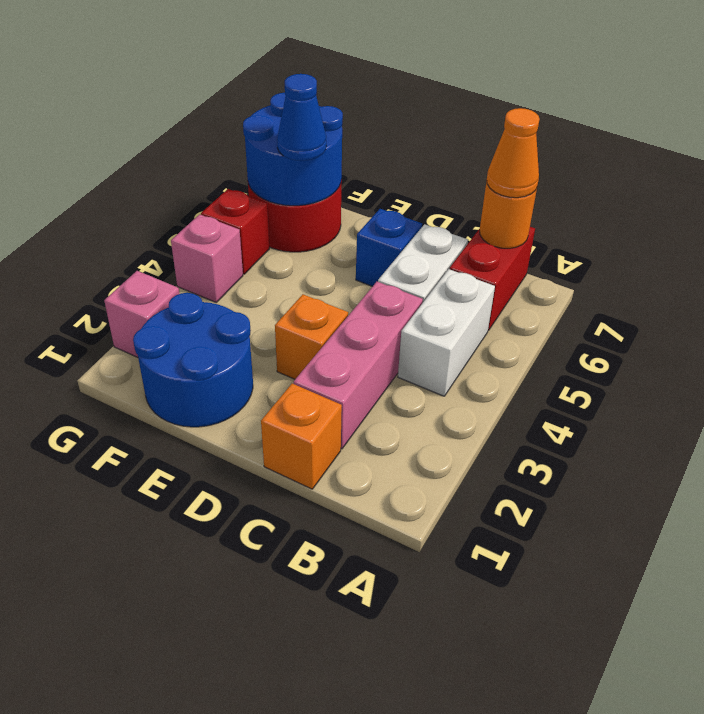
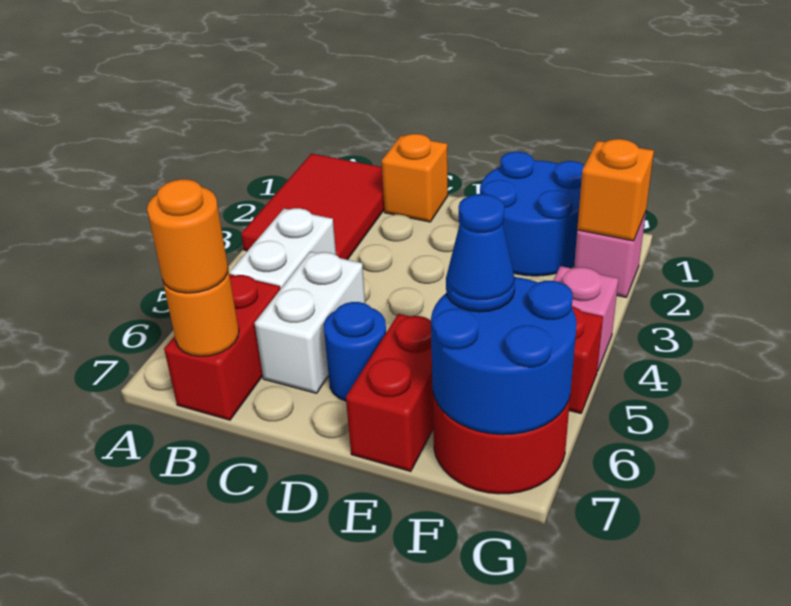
none -> red 2x3 tile [241,154,384,260]
orange 1x1 cone [487,108,539,198] -> orange 1x1 round brick [147,179,228,293]
pink 1x3 brick [294,282,423,449] -> none
orange 1x1 brick [275,294,348,379] -> orange 1x1 brick moved to [577,139,654,241]
blue 1x1 brick [356,209,422,286] -> blue 1x1 round brick [324,302,386,401]
none -> red 1x2 brick [346,314,433,471]

